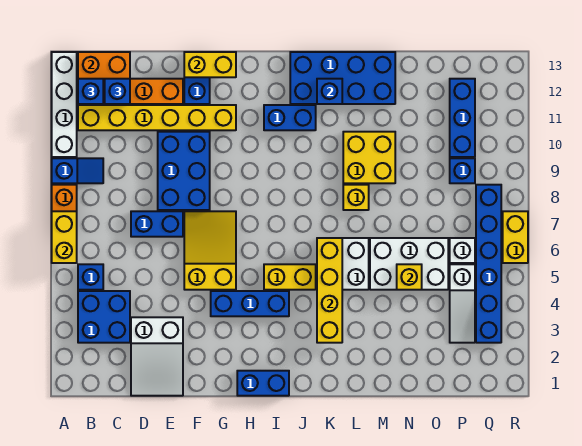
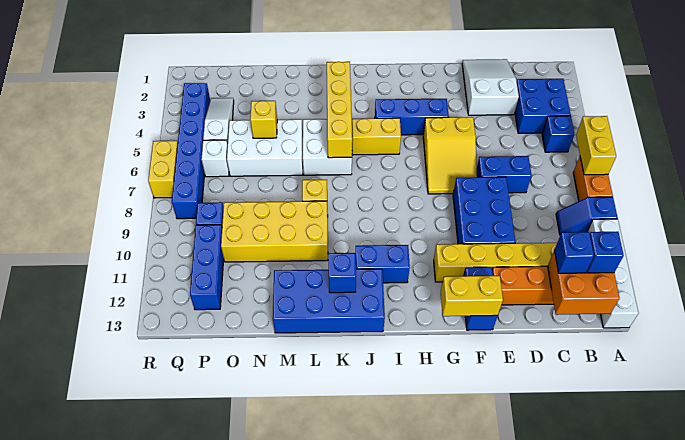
blue 1x2 brick [237,371,289,396] -> none
yellow 2x2 brick [343,132,395,183] -> yellow 2x4 brick [221,201,328,262]

